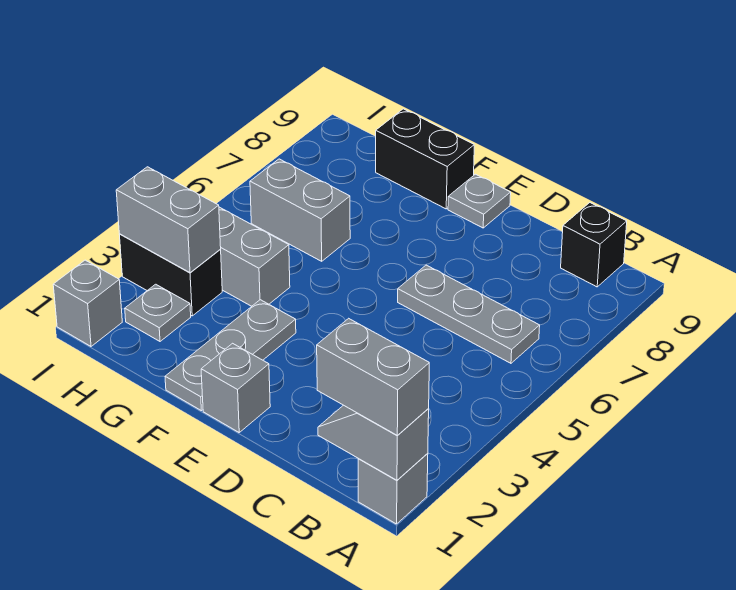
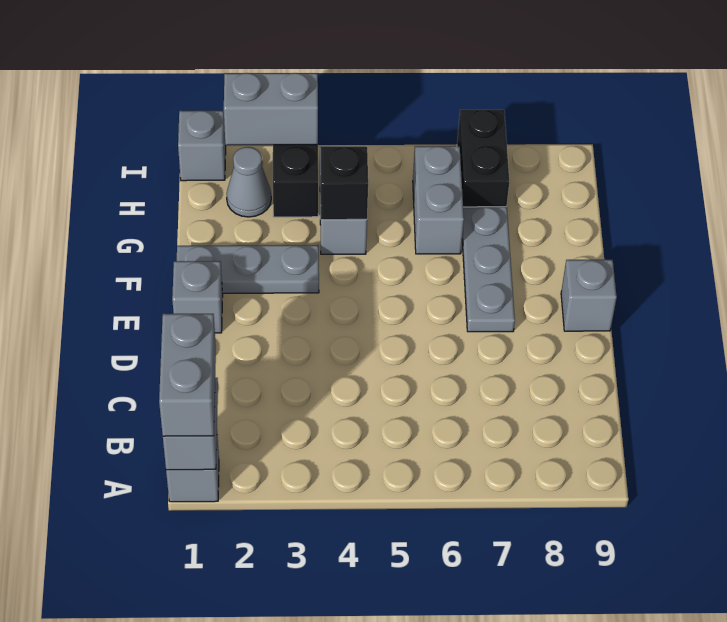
grey 1x3 plate [398,265,540,363] -> grey 1x3 plate moved to [462,207,515,332]
black 1x1 brick [561,203,627,287] -> black 1x1 brick moved to [321,147,368,220]
grey 1x1 plate [448,174,511,228] -> grey 1x1 brick [561,260,617,331]
black 1x2 brick [376,109,474,209] -> black 1x2 brick moved to [457,110,509,207]
grey 1x1 plate [125,284,191,341] -> grey 1x1 cone [227,147,271,217]
grey 1x2 brick [116,167,221,273] -> grey 1x2 brick turned to [224,73,318,145]

